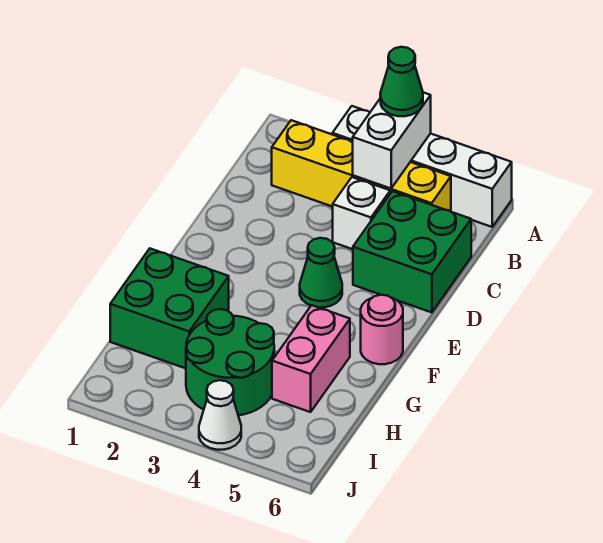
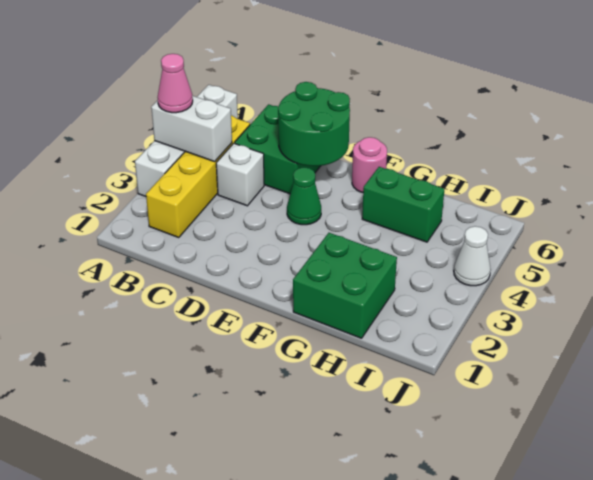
green 1x1 cone [380,47,423,116] -> pink 1x1 cone [158,54,193,113]
pink 1x2 brick [272,305,350,412] -> green 1x2 brick [362,167,444,242]
green 2x2 round brick [186,309,274,415] -> green 2x2 round brick moved to [278,82,350,166]

